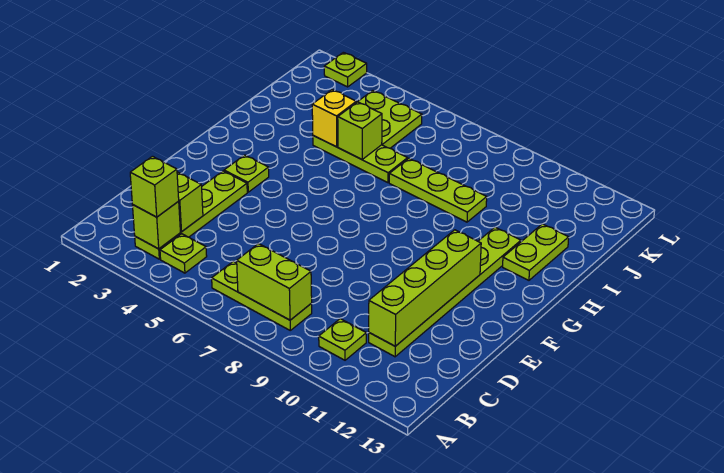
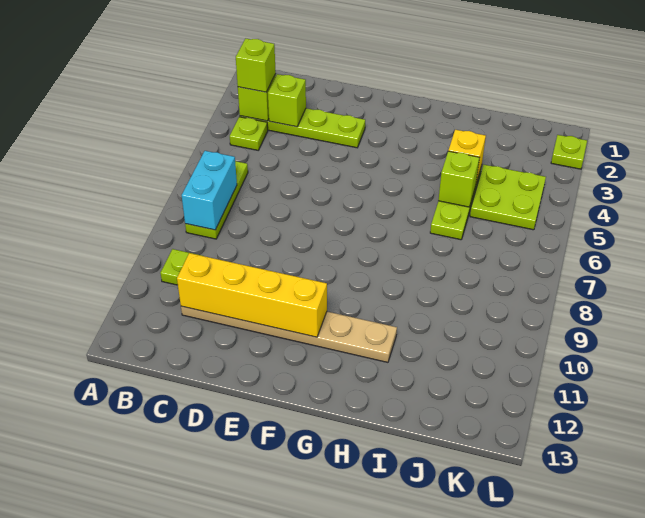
lime 1x2 brick [237,243,312,320] -> cyan 1x2 brick [182,151,237,230]
lime 1x6 plate [369,227,521,357] -> tan 1x6 plate [181,306,397,362]
lime 1x4 brick [369,230,481,346] -> yellow 1x4 brick [177,253,327,337]
lime 1x1 plate [224,155,269,192] -> none
lime 1x2 plate [503,224,569,280] -> none
lime 1x3 plate [389,158,487,222] -> none

